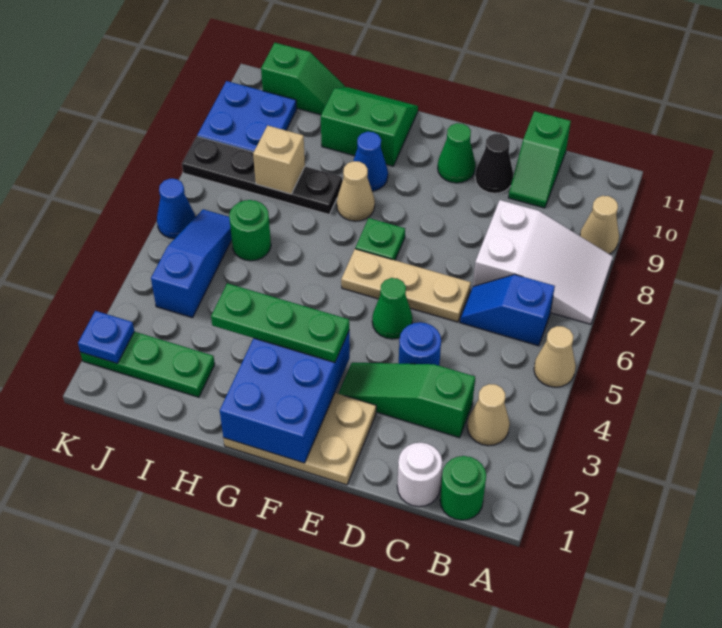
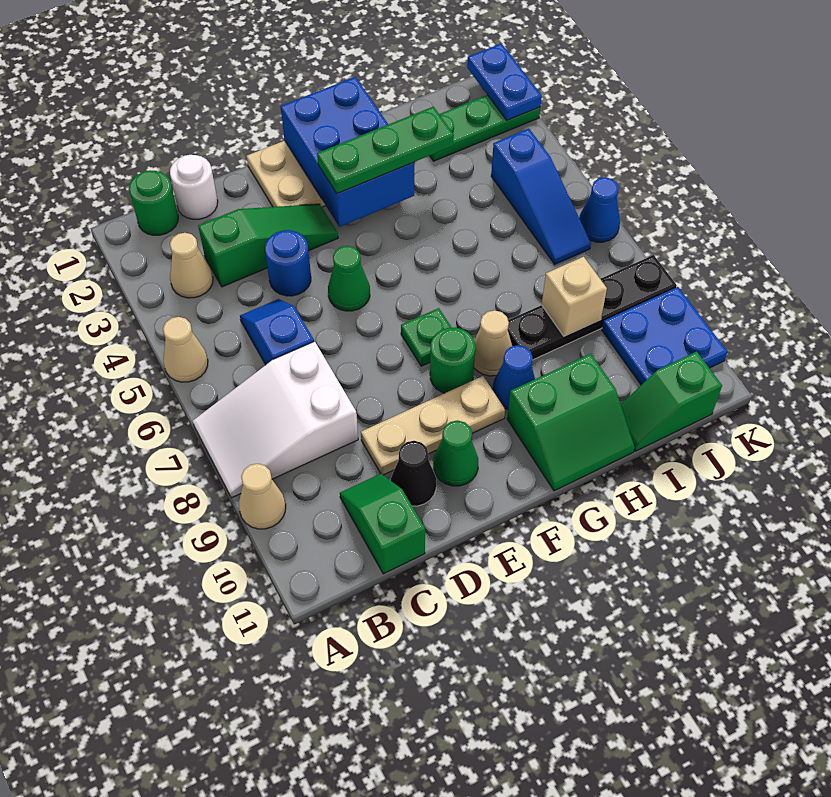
blue 1x2 slope [460,274,555,346] -> blue 1x2 slope turned to [240,299,314,365]
tan 1x3 plate [341,249,471,322] -> tan 1x3 plate moved to [361,376,505,475]
green 1x1 round brick [229,200,271,261] -> green 1x1 round brick moved to [430,328,475,393]
blue 1x1 plate [78,311,134,363] -> blue 1x2 plate [467,43,542,120]

